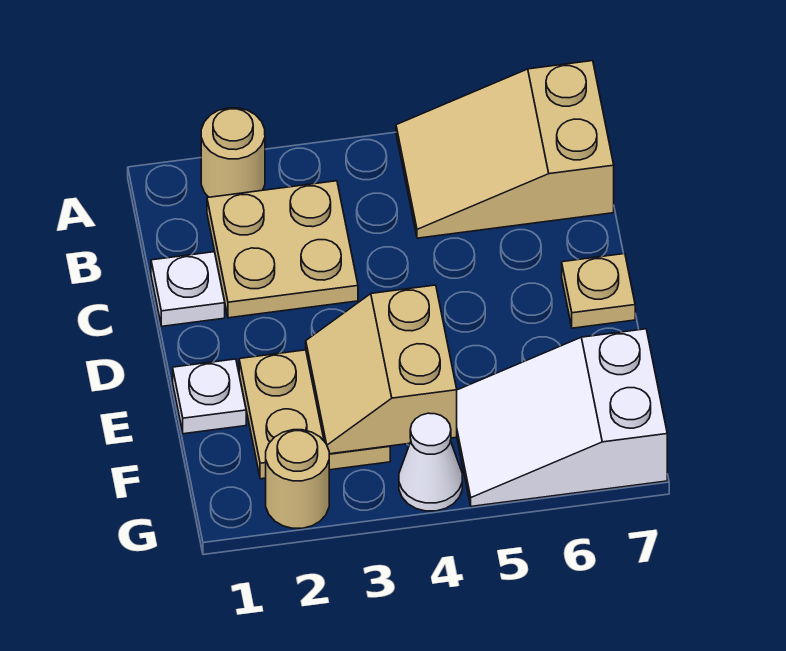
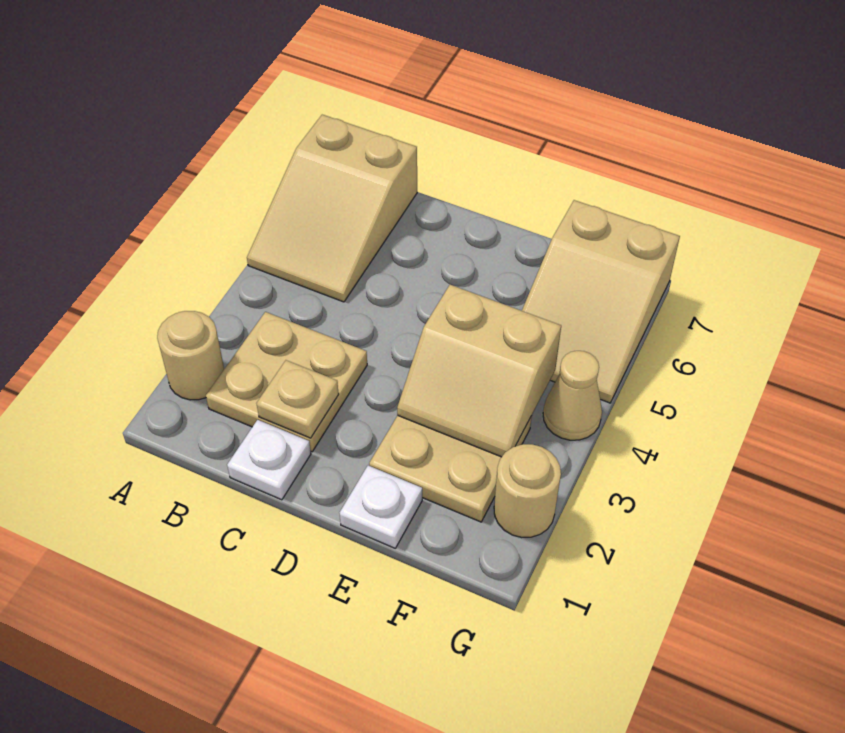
tan 1x1 plate [562,254,635,328] -> tan 1x1 plate moved to [256,360,339,438]
white 2x3 slope [457,329,667,506] -> tan 2x3 slope [522,200,680,403]
white 1x1 cone [399,413,462,511] -> tan 1x1 cone [543,351,602,440]

